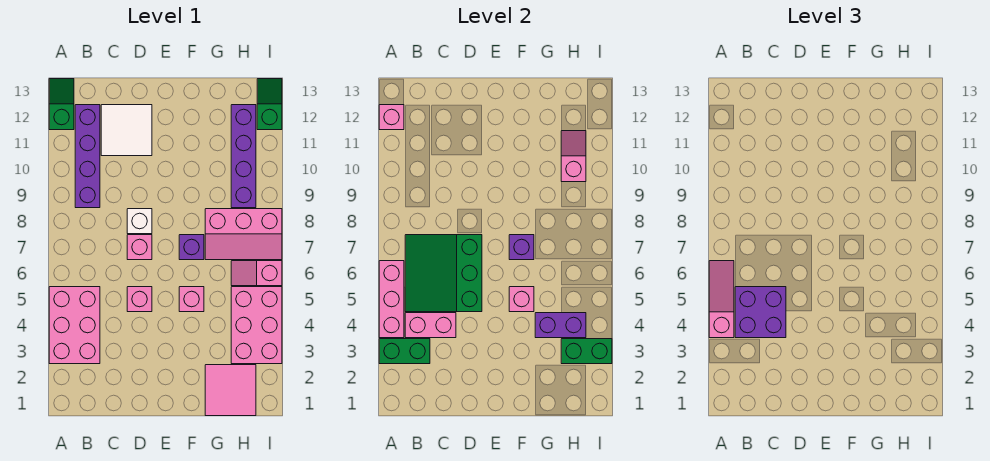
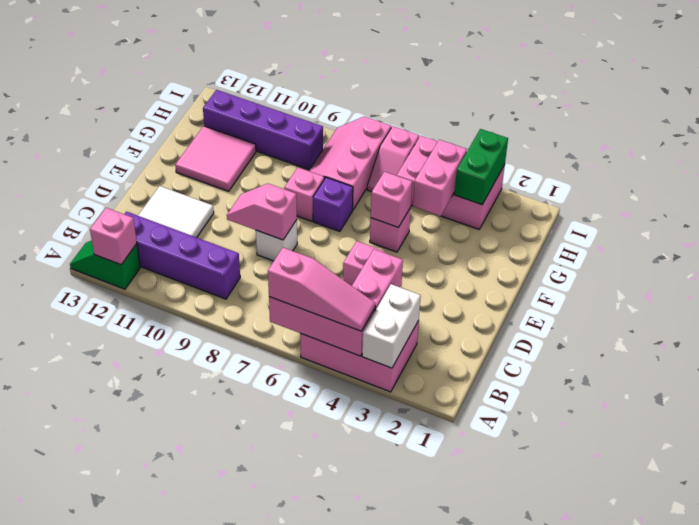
green 1x2 brick [379,339,430,364] -> white 1x2 brick [362,284,421,368]
pink 1x3 slope [709,261,734,338] -> pink 1x3 slope turned to [268,248,375,331]
purple 2x2 brick [735,287,786,338] -> none
green 3x3 slope [405,235,482,312] -> none
pink 1x1 brick [127,235,152,260] -> pink 1x1 brick moved to [284,167,324,221]
purple 1x1 brick [509,235,534,260] -> none
pink 2x2 tile [205,365,256,416] -> pink 2x2 tile moved to [175,126,256,191]
purple 1x2 brick [535,313,586,338] -> pink 1x2 brick [413,140,467,216]
pink 2x3 slope [205,209,282,260] -> pink 2x3 slope turned to [309,116,391,210]
pink 1x2 slope [561,131,586,182] -> pink 1x2 slope moved to [227,184,297,240]
green 1x2 slope [257,79,282,130] -> none

